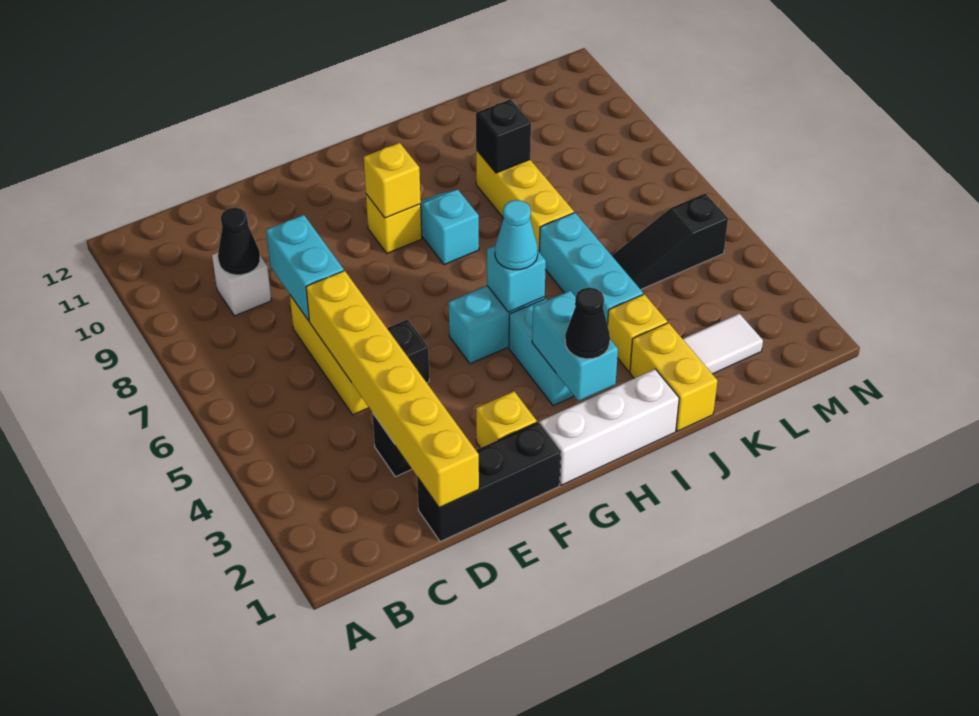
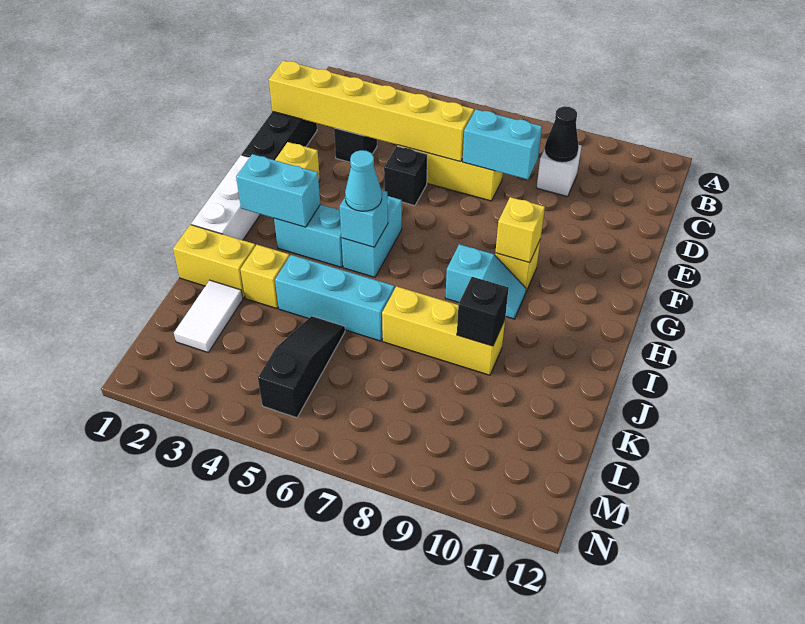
black 1x1 cone [565,287,610,359] -> none

